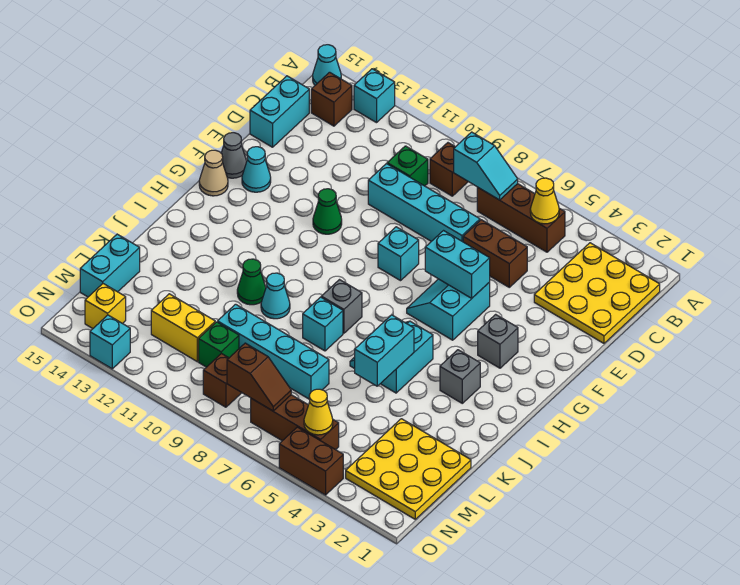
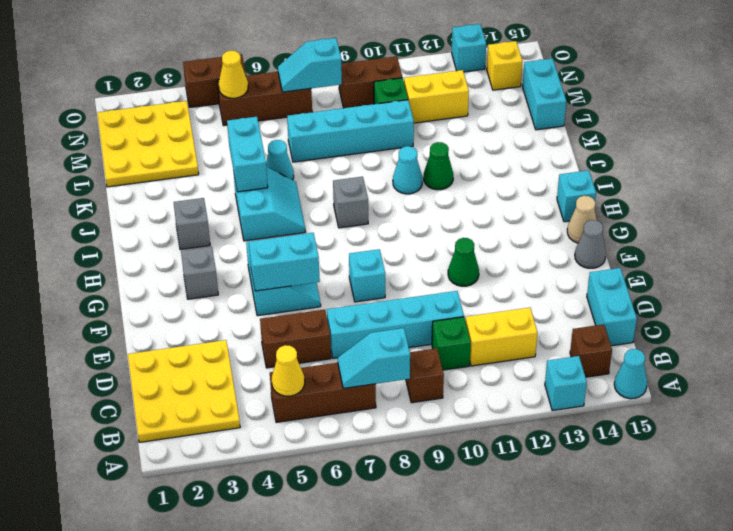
none -> yellow 1x2 brick [466,308,537,366]
cyan 1x1 cone [242,147,271,192] -> cyan 1x1 cone moved to [266,140,294,180]
cyan 1x1 brick [303,297,343,351] -> cyan 1x1 brick moved to [557,170,596,222]
brown 1x2 slope [227,343,291,411] -> cyan 1x2 slope [278,38,342,92]
brown 1x1 brick [203,353,242,407] -> brown 1x2 brick [339,56,402,108]

